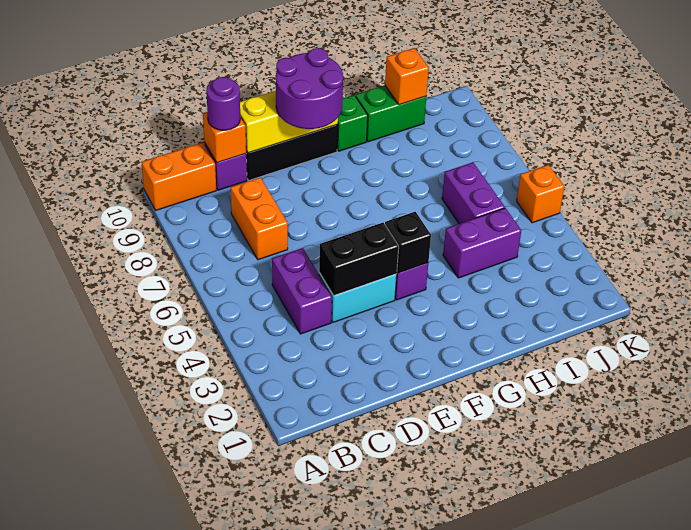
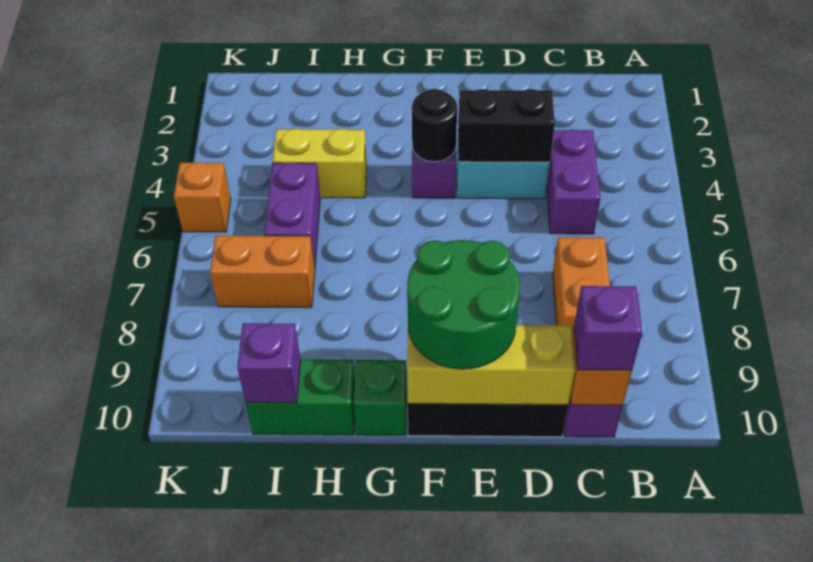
orange 1x2 brick [141,143,216,210] -> orange 1x2 brick moved to [210,236,315,308]
purple 1x1 round brick [206,77,240,130] -> purple 1x1 brick [574,286,642,370]
purple 2x2 round brick [276,48,343,129] -> green 2x2 round brick [407,240,520,369]
black 1x1 brick [385,212,431,273] -> black 1x1 round brick [412,89,457,162]
purple 1x2 brick [443,208,521,278] -> yellow 1x2 brick [273,128,367,198]
orange 1x1 brick [385,48,429,105] -> purple 1x1 brick [237,323,300,403]

